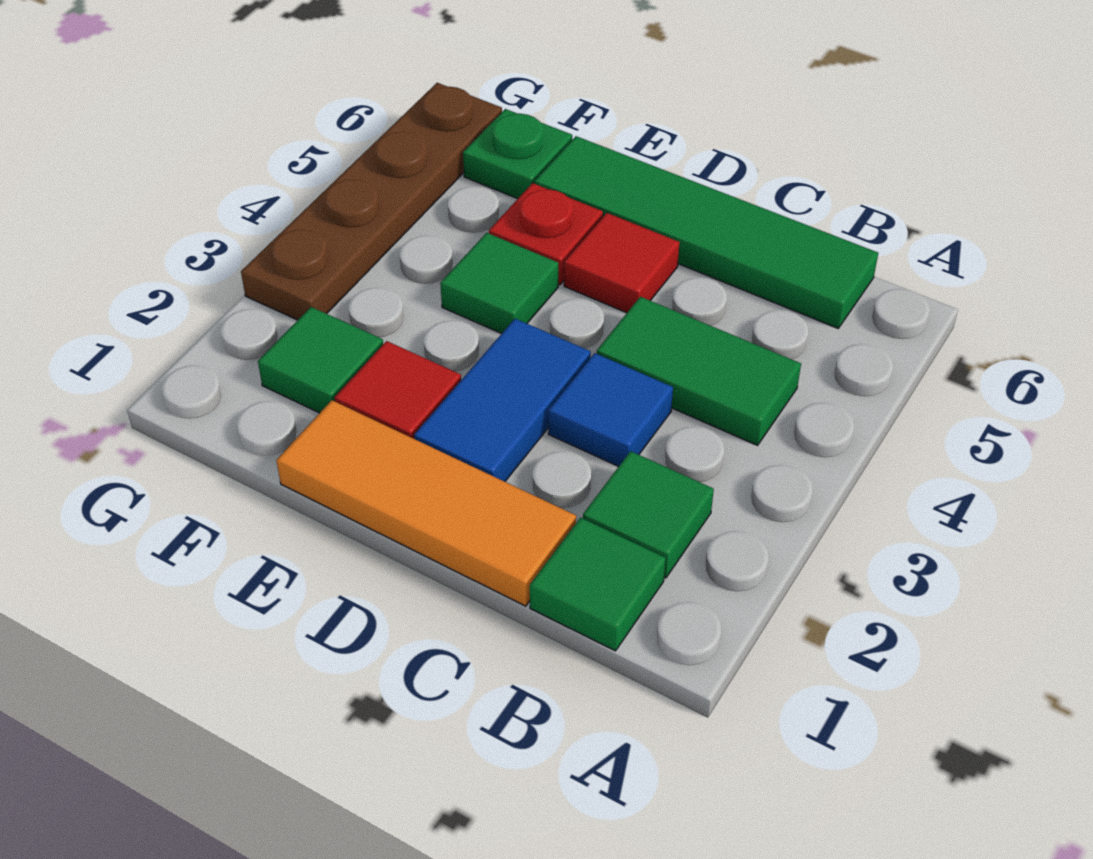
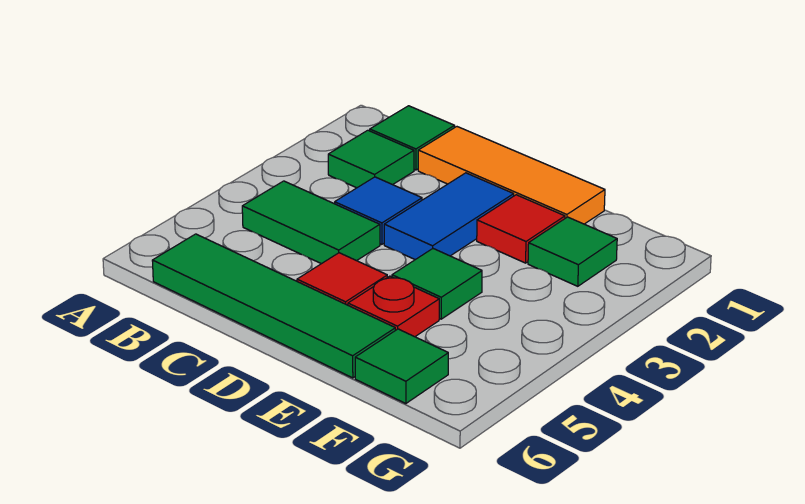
green 1x1 plate [463,109,572,199] -> green 1x1 tile [355,329,448,404]
brown 1x4 plate [241,83,502,320] -> none

